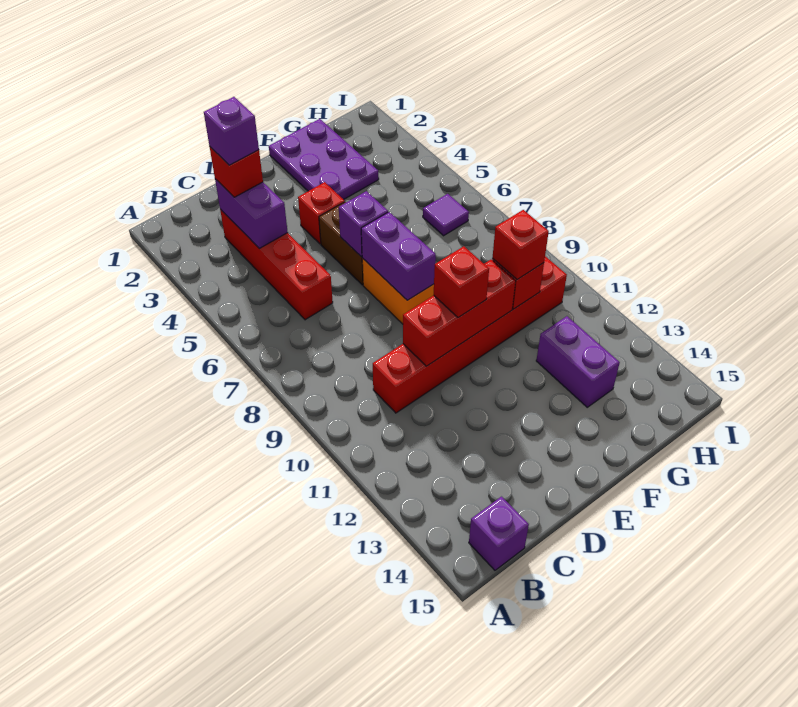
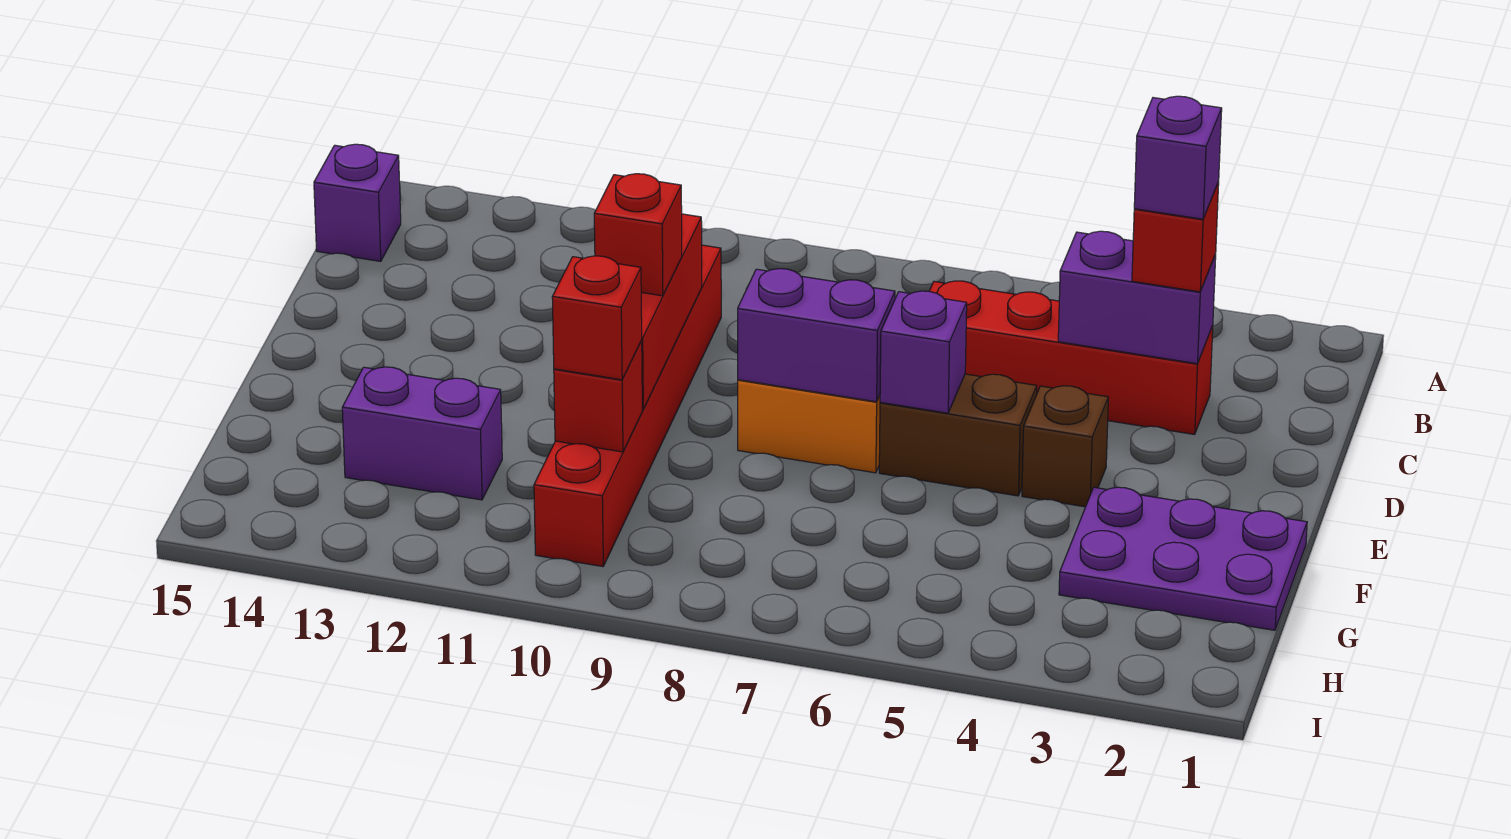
red 1x1 brick [298,182,345,244] -> brown 1x1 brick [1022,386,1108,507]
purple 1x1 tile [423,194,469,236] -> none

